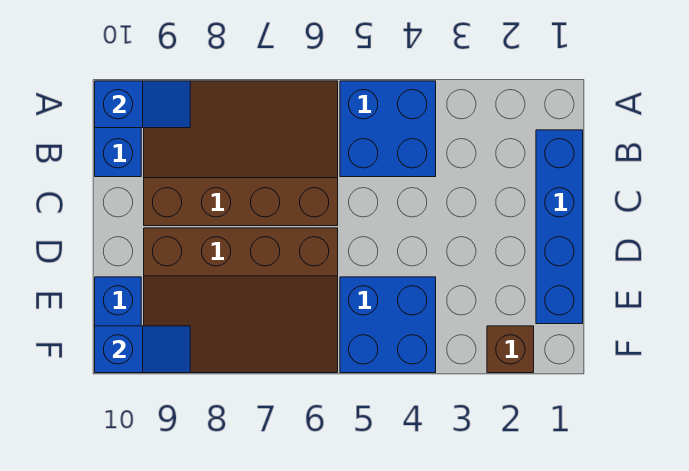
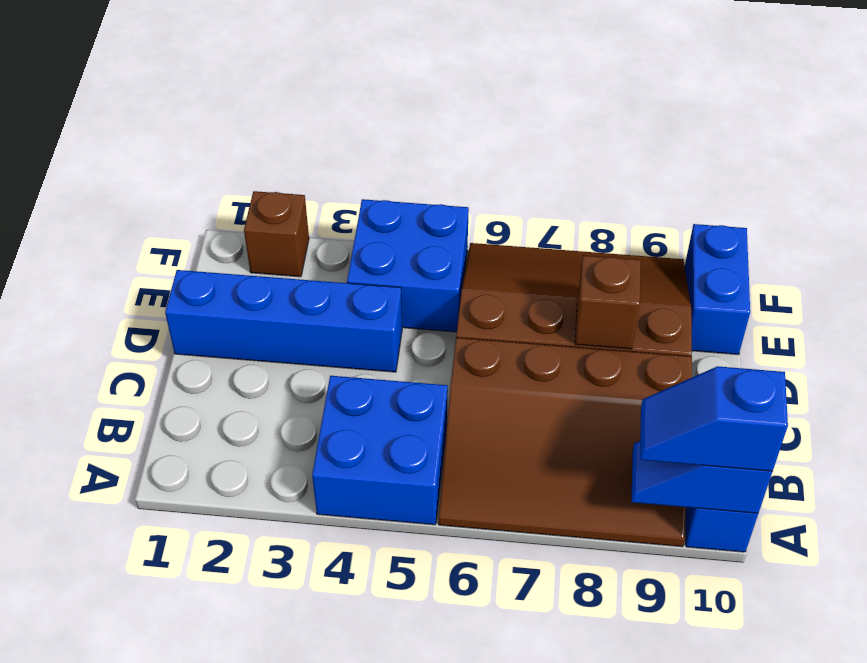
blue 1x4 brick [536,130,583,324] -> blue 1x4 brick turned to [165,270,402,372]
none -> brown 1x1 brick [575,255,641,349]
blue 1x2 slope [95,326,190,373] -> blue 1x2 slope moved to [640,366,788,471]

